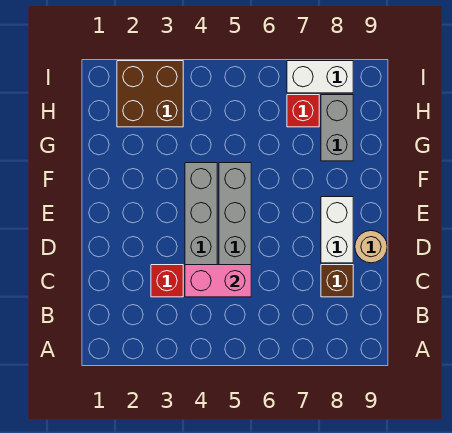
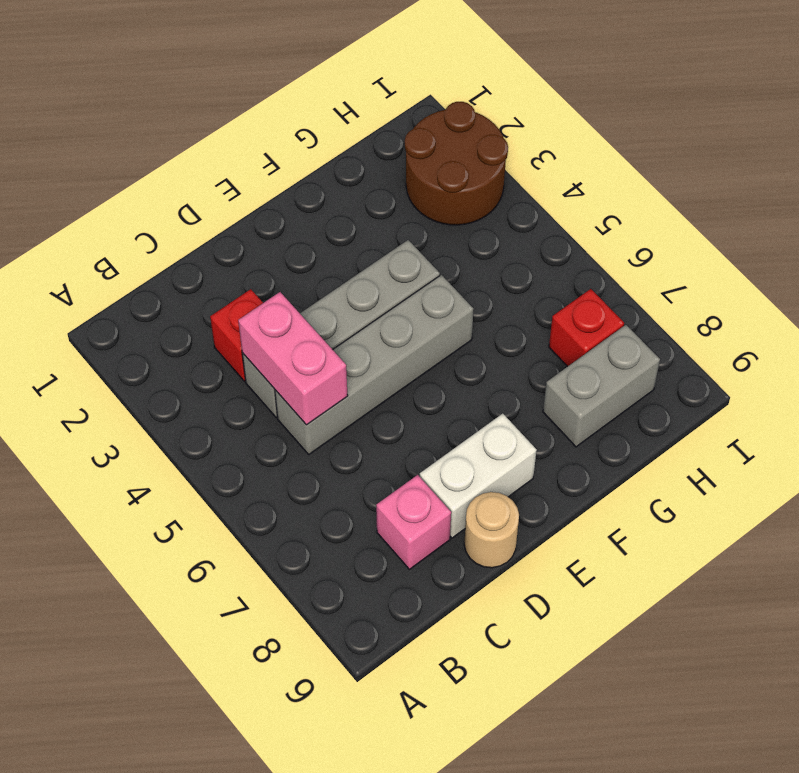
brown 1x1 brick [321,265,353,297] -> pink 1x1 brick [376,475,451,569]
brown 2x2 brick [117,61,183,127] -> brown 2x2 round brick [405,102,508,225]
white 1x2 brick [287,61,353,93] -> none

